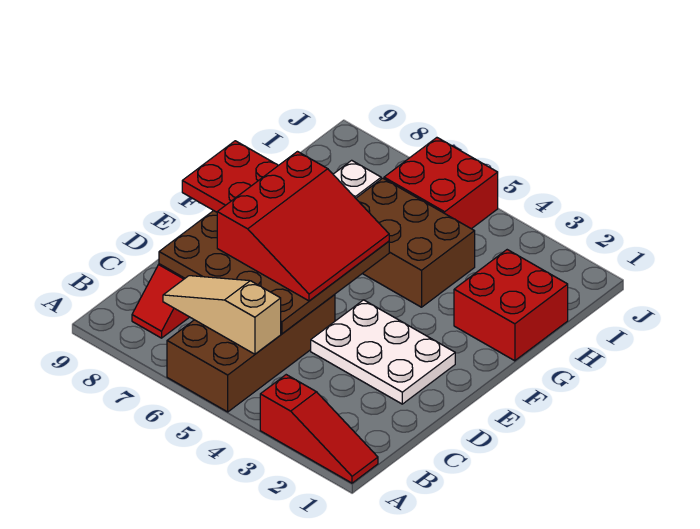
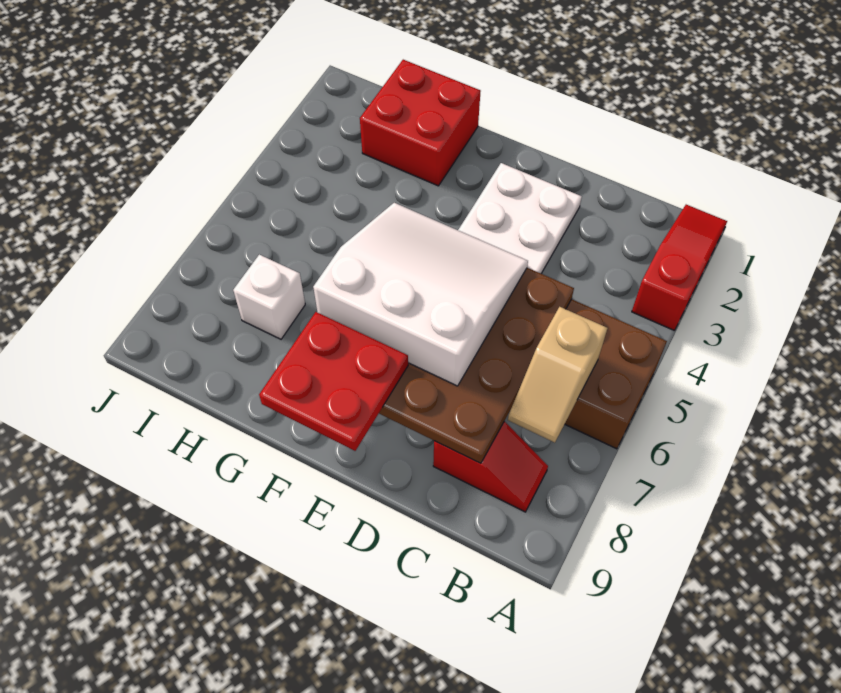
tan 1x3 slope [163,276,281,354] -> tan 1x2 slope [508,307,607,443]
red 3x3 slope [217,152,389,301] -> white 3x3 slope [313,203,528,386]
brown 2x3 brick [356,178,475,307] -> none
red 2x2 brick [384,138,498,229] -> none

